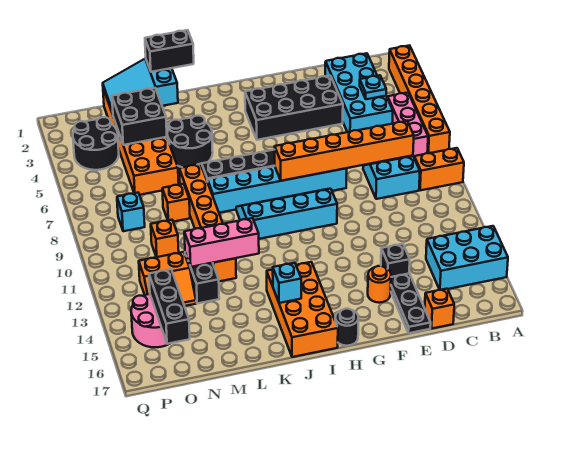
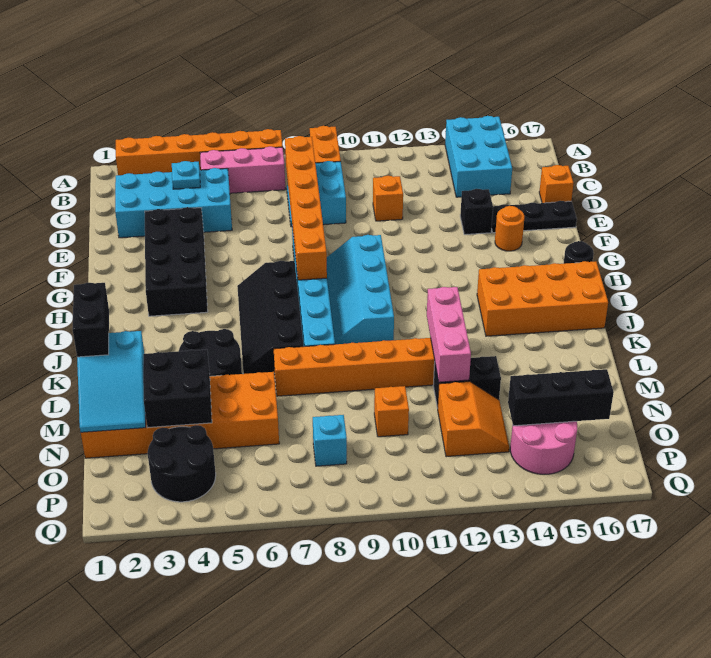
cyan 1x1 brick [273,263,301,303] -> none
orange 1x1 brick [162,184,190,222] -> orange 1x1 brick moved to [373,176,403,221]

